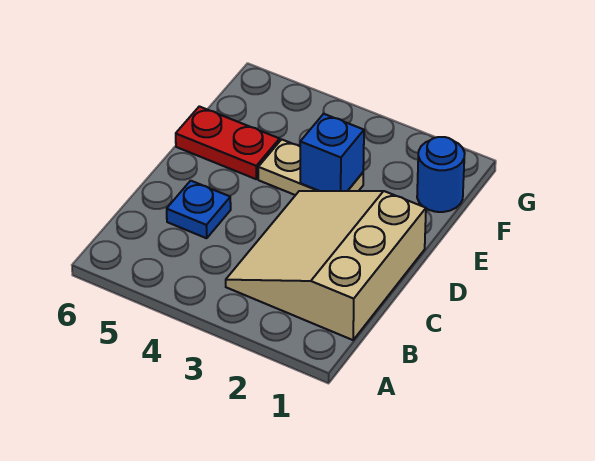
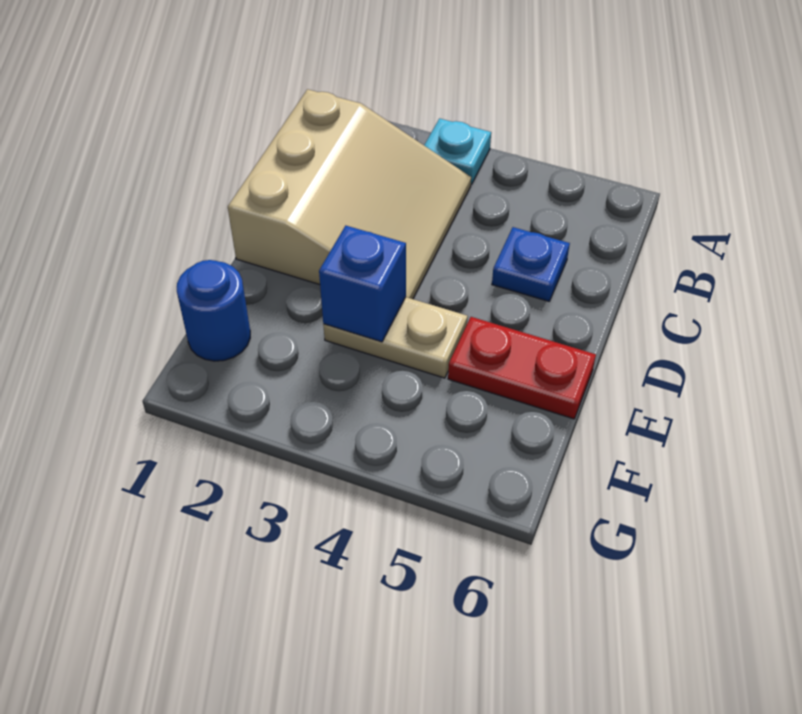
none -> cyan 1x1 plate [424,118,491,185]

